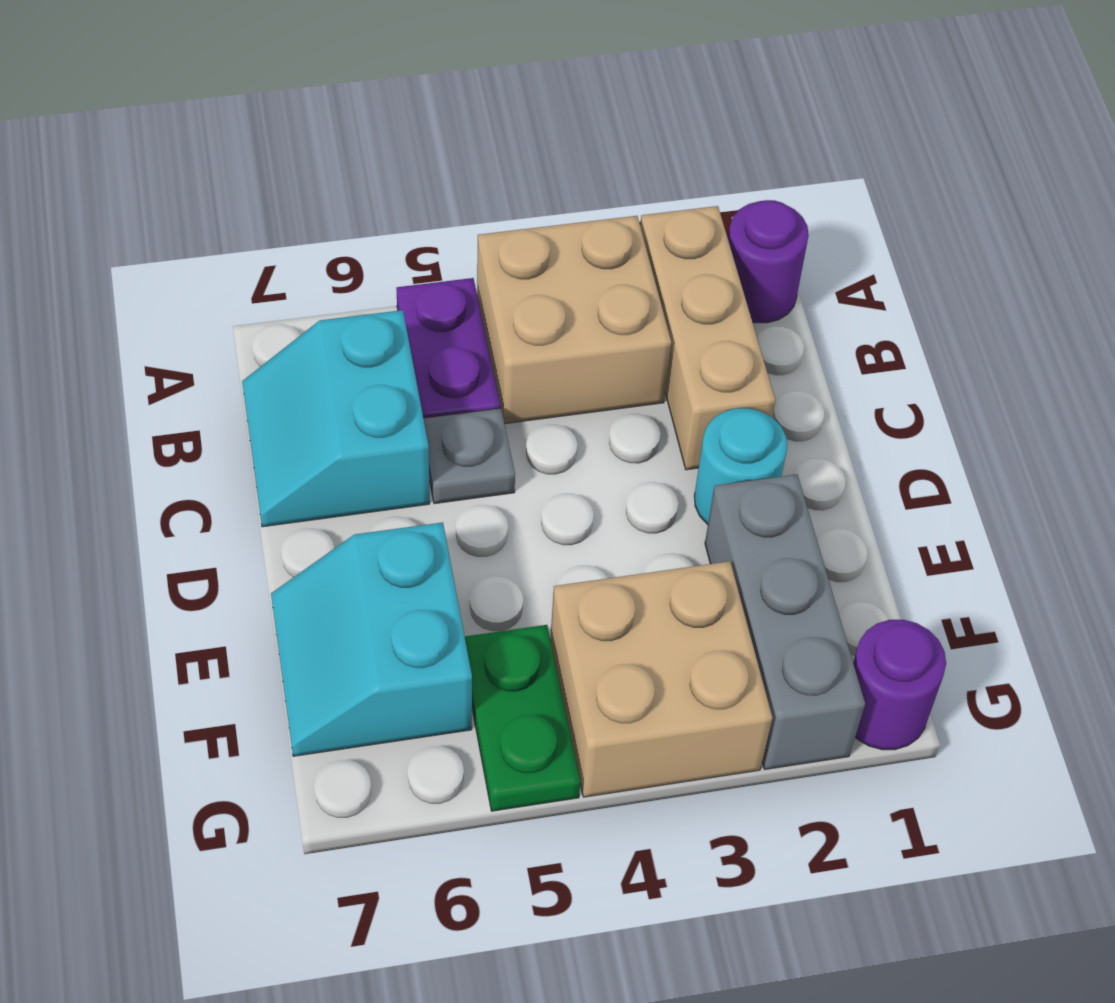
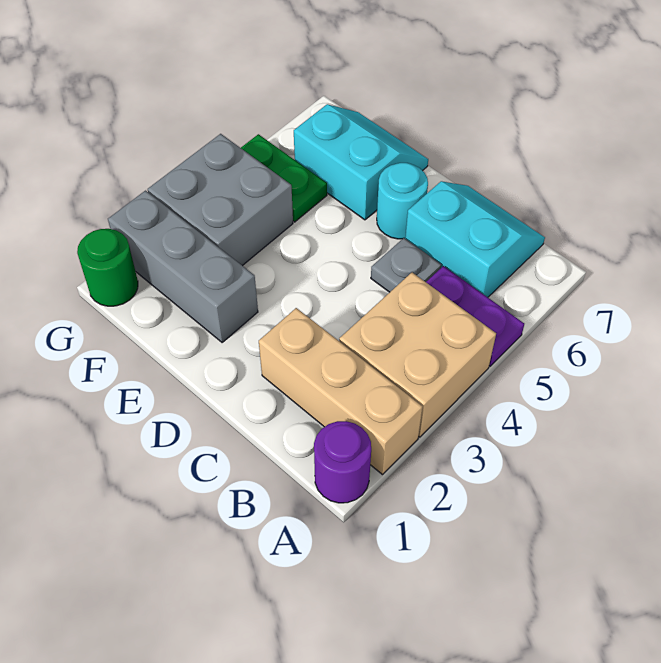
cyan 1x1 round brick [694,408,787,525] -> cyan 1x1 round brick moved to [377,163,428,239]
tan 2x2 brick [550,561,772,797] -> grey 2x2 brick [148,134,293,266]
purple 1x1 round brick [853,620,946,750] -> green 1x1 round brick [77,229,138,306]

